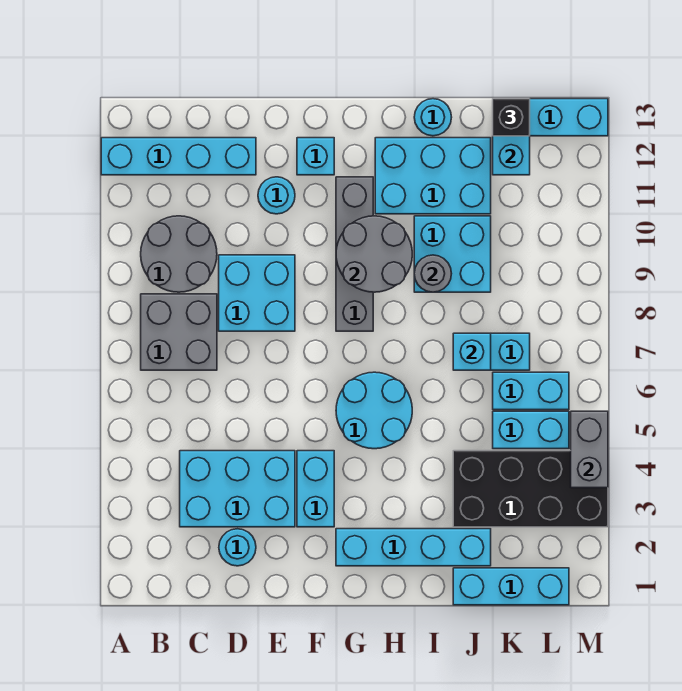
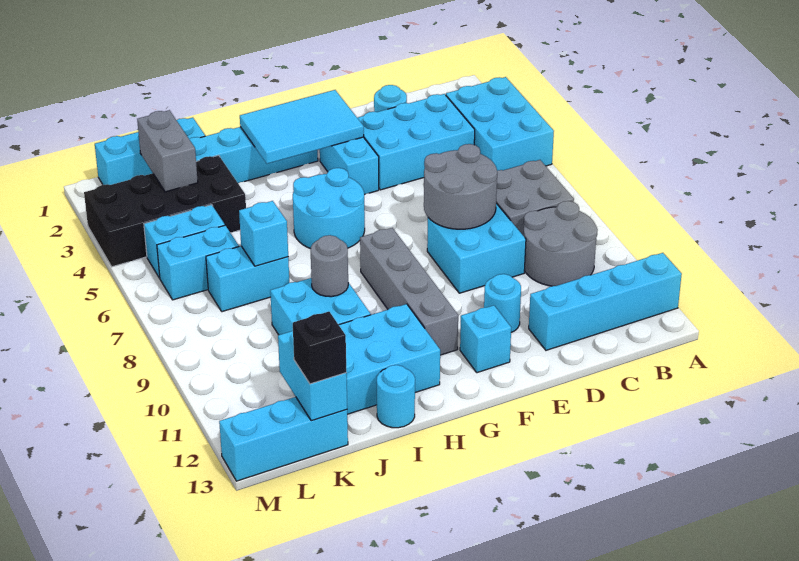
none -> cyan 2x3 brick [446,77,554,171]
none -> cyan 2x3 tile [240,90,364,164]
grey 2x2 round brick [336,216,412,292] -> grey 2x2 round brick moved to [424,144,497,229]
grey 1x2 brick [571,411,608,488] -> grey 1x2 brick moved to [137,110,198,192]

